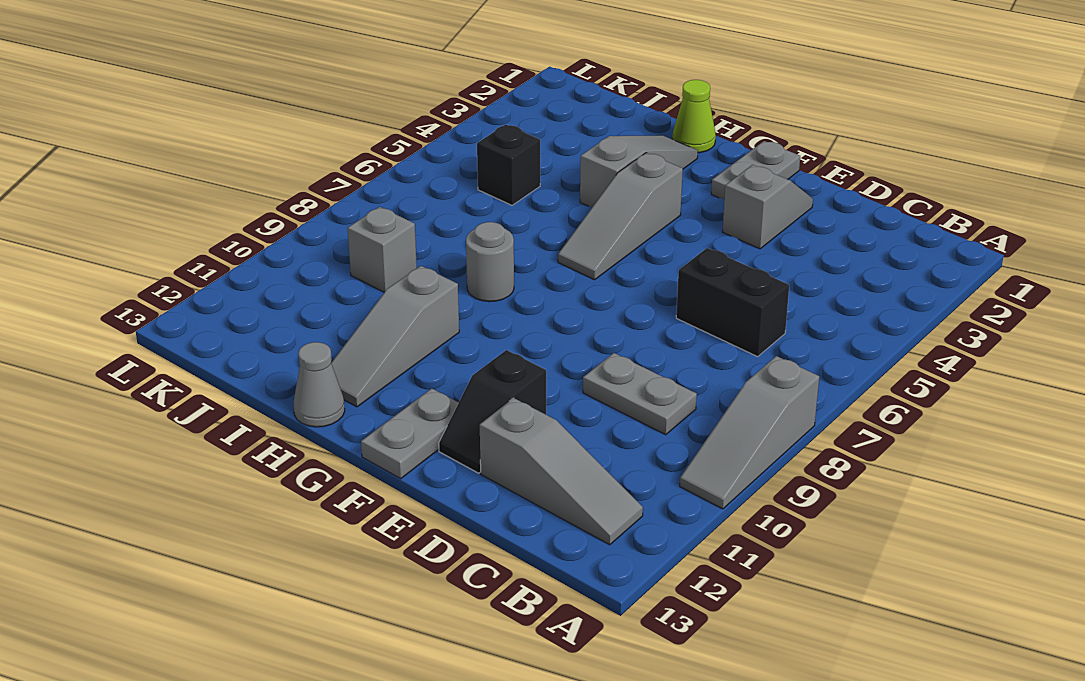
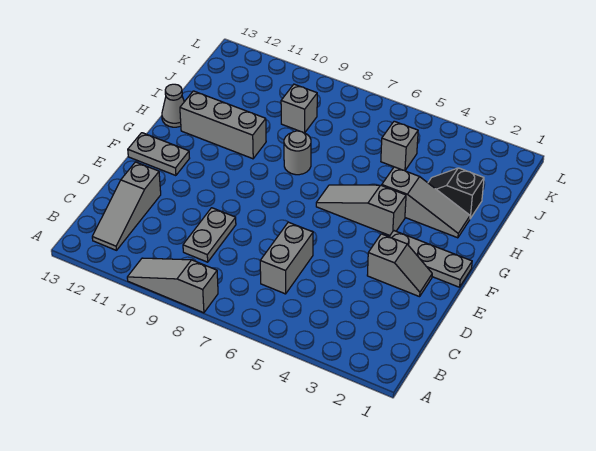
black 1x2 brick [676,248,789,357] -> grey 1x2 brick [260,222,313,294]
black 1x2 slope [439,350,546,473] -> black 1x2 slope moved to [428,168,484,218]
grey 1x2 plate [711,141,800,199] -> grey 1x3 plate [389,231,472,287]
lime 1x1 cone [672,80,716,153] -> none
grey 1x3 slope [331,266,459,407] -> grey 1x3 brick [180,91,266,159]
black 1x1 brick [477,124,540,205] -> grey 1x1 brick [381,121,418,171]

